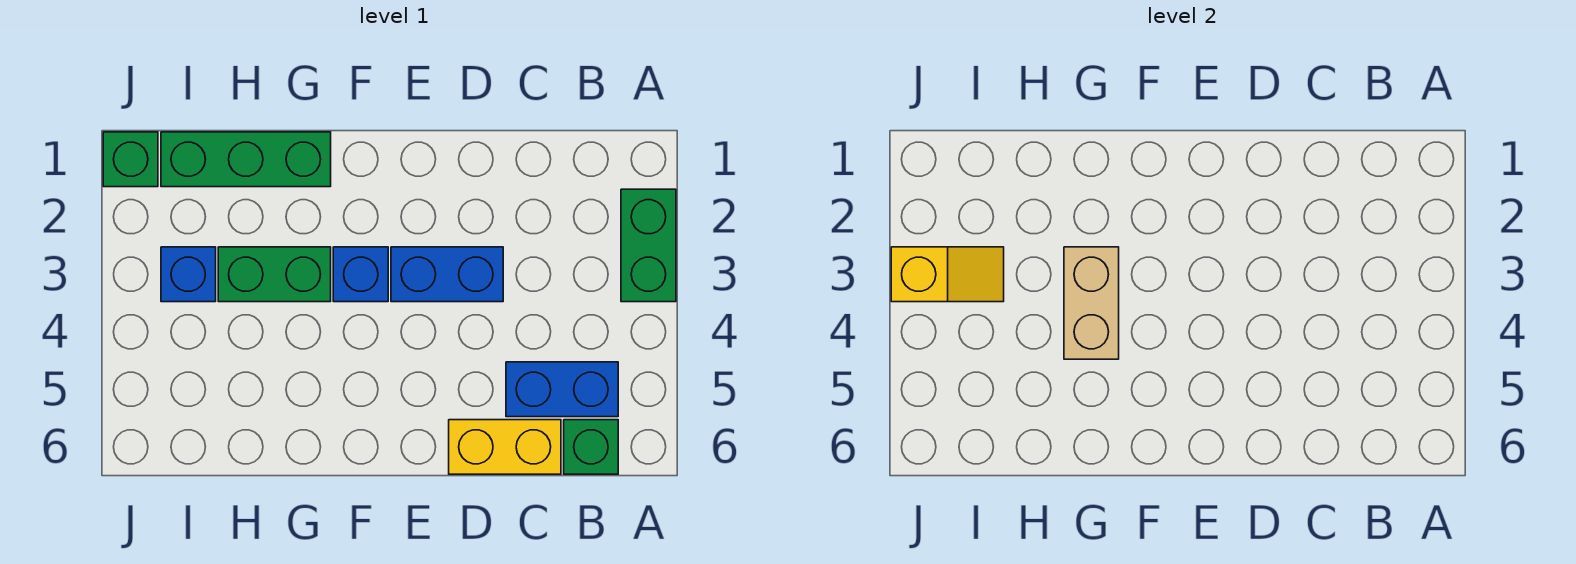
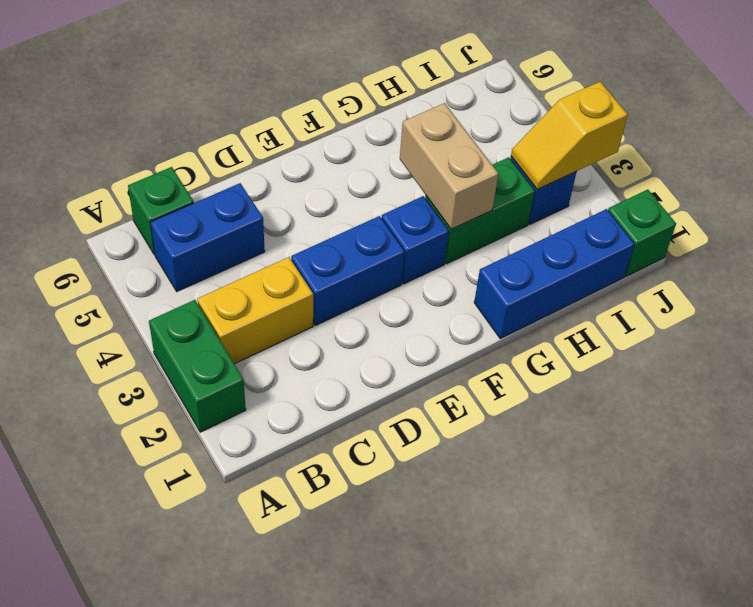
yellow 1x2 brick [449,420,561,474] -> yellow 1x2 brick moved to [197,257,313,364]
green 1x3 brick [161,132,331,187] -> blue 1x3 brick [474,209,634,339]

